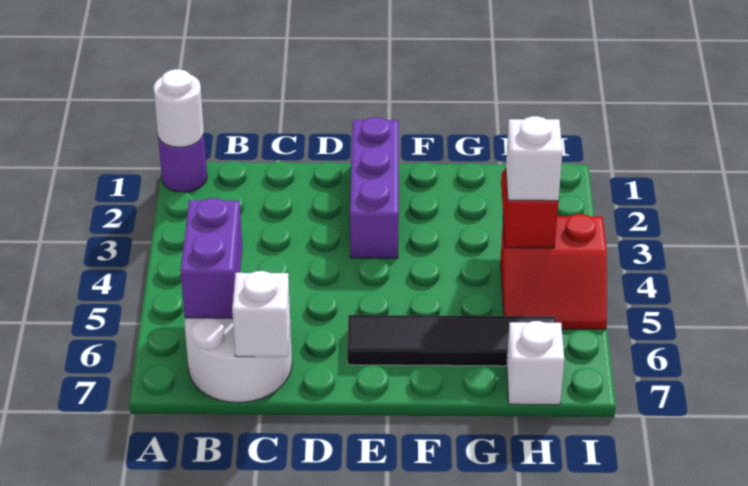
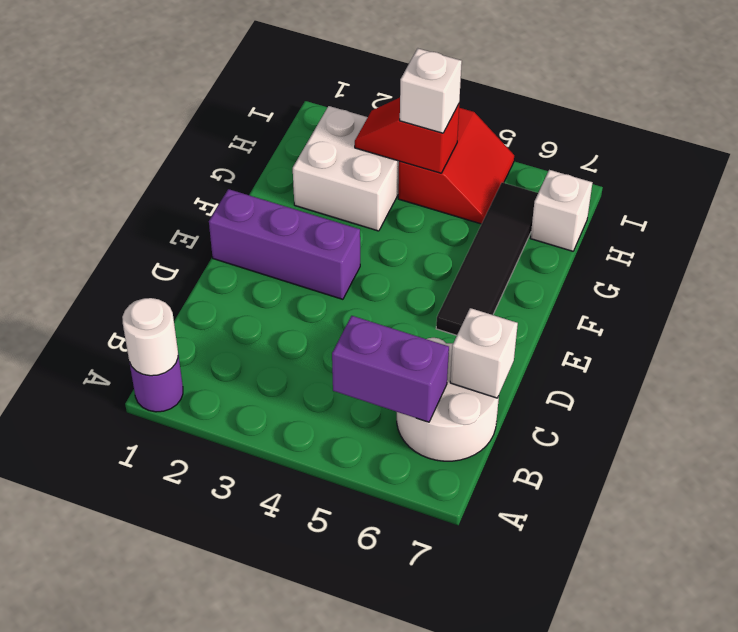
none -> white 2x2 brick [293,106,399,231]

